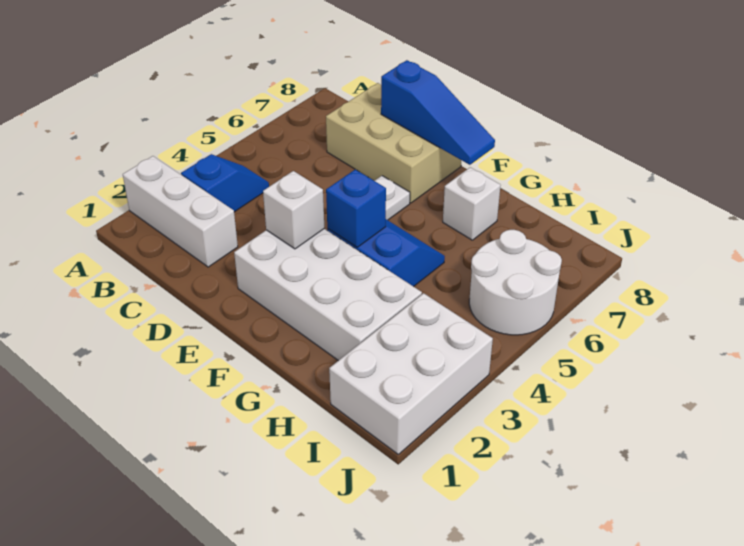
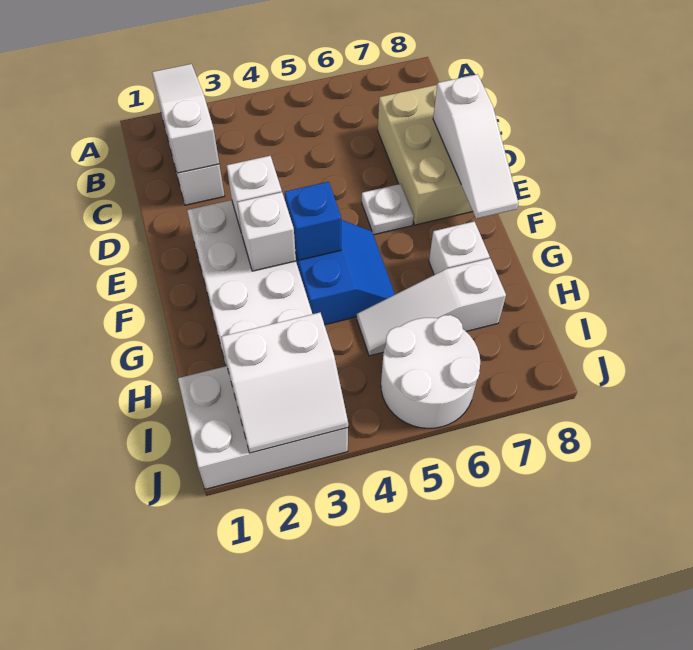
none -> white 1x3 slope [152,64,219,173]
blue 1x2 slope [181,154,269,212] -> none
blue 1x3 slope [381,60,495,165] -> white 1x3 slope [433,74,518,219]
none -> white 1x1 brick [237,192,296,271]
none -> white 1x3 slope [357,258,506,356]
none -> white 2x2 slope [221,313,348,453]

